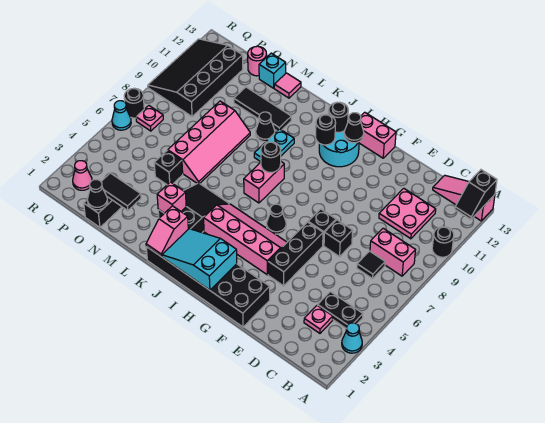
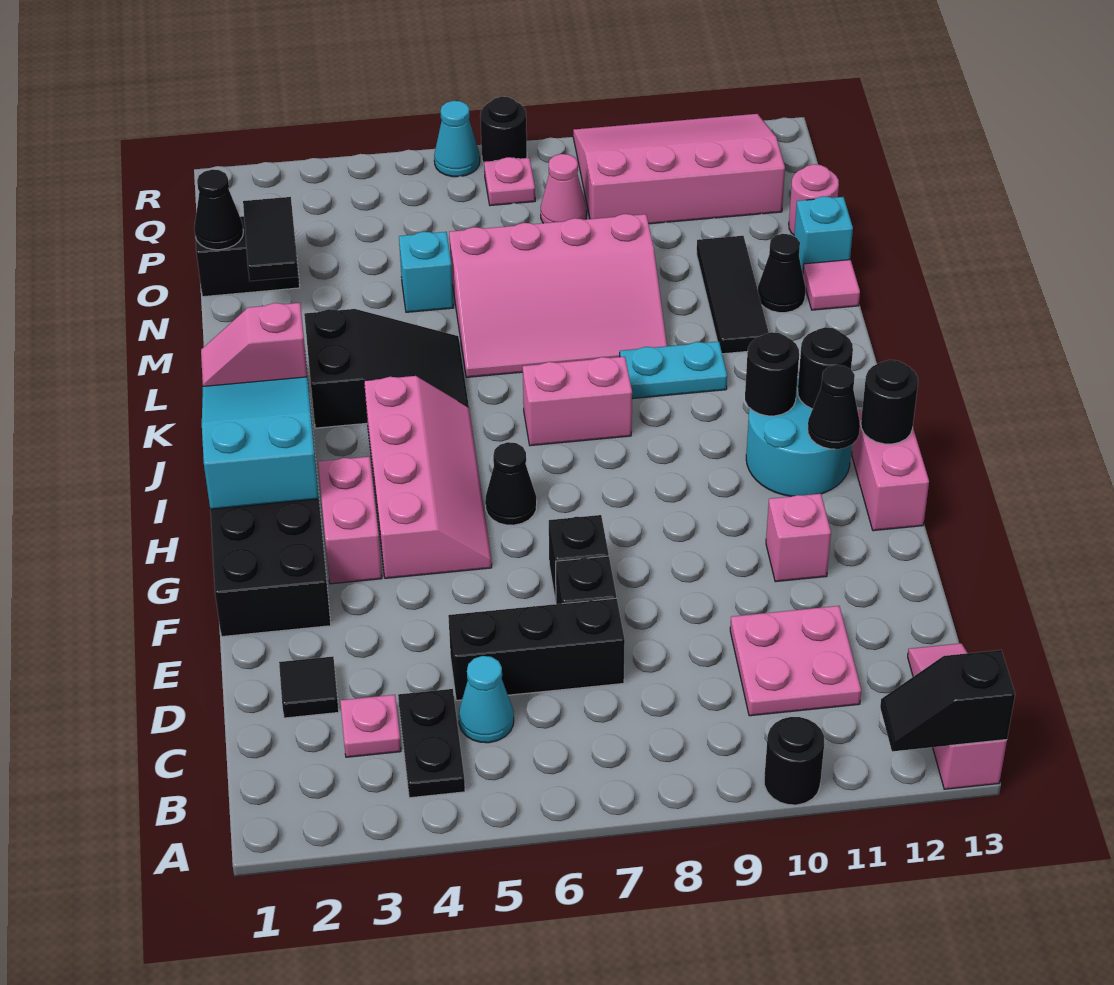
cyan 1x1 cone [342,323,362,353] -> cyan 1x1 cone moved to [459,656,514,743]
pink 1x2 brick [370,228,416,276] -> pink 1x2 brick moved to [318,457,382,584]
black 1x1 tile [357,251,385,279] -> black 1x1 tile moved to [279,657,339,718]
black 1x3 brick [268,222,323,286] -> black 1x3 brick moved to [448,598,625,701]
black 1x1 round brick [261,142,281,172] -> black 1x1 round brick moved to [861,360,918,444]
pink 1x1 brick [157,182,186,213] -> pink 1x1 brick moved to [766,494,831,582]
black 1x1 cone [256,112,275,142] -> black 1x1 cone moved to [758,234,806,313]
pink 2x4 slope [168,101,250,184] -> pink 3x4 slope [449,214,667,377]
black 1x1 brick [154,150,183,185] -> cyan 1x1 brick [399,232,453,312]
black 3x4 slope [148,39,243,116] -> pink 3x4 slope [573,114,785,224]
pink 1x1 cone [73,161,92,190] -> pink 1x1 cone moved to [541,154,587,223]

